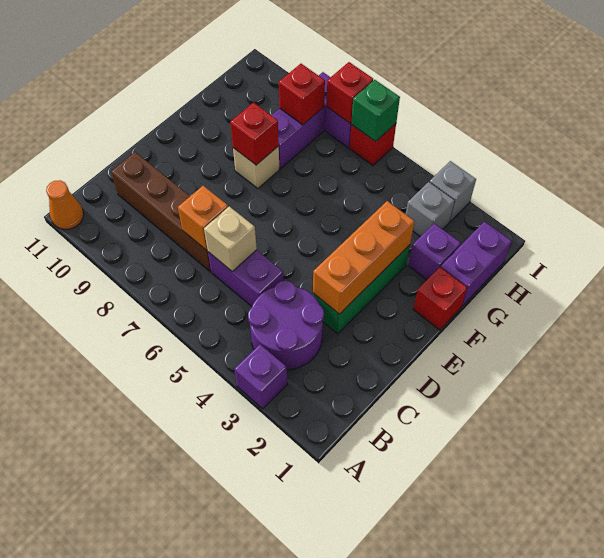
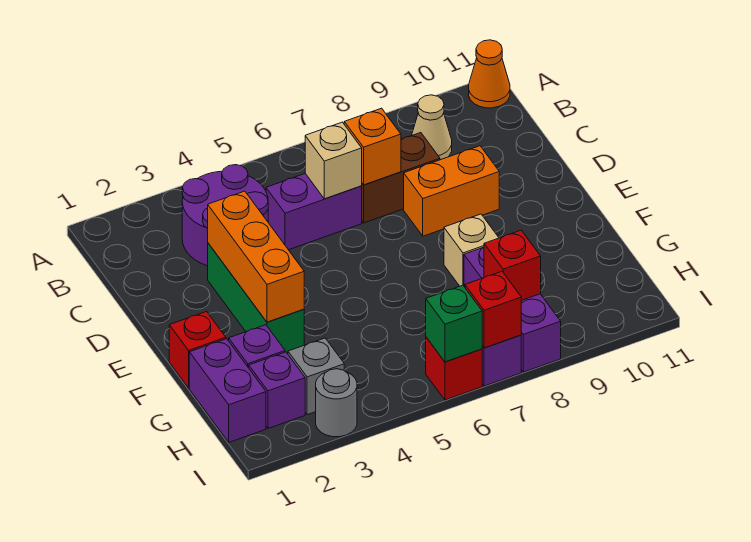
purple 1x1 brick [234,344,287,409] -> purple 1x1 brick moved to [249,352,305,428]
none -> tan 1x1 cone [412,95,452,160]
brown 1x4 brick [111,152,211,272] -> brown 1x2 brick [362,133,440,223]
none -> orange 1x2 brick [404,146,499,236]
red 1x1 brick [230,103,279,165] -> none
grey 1x1 brick [430,161,476,222] -> grey 1x1 round brick [316,369,357,437]

